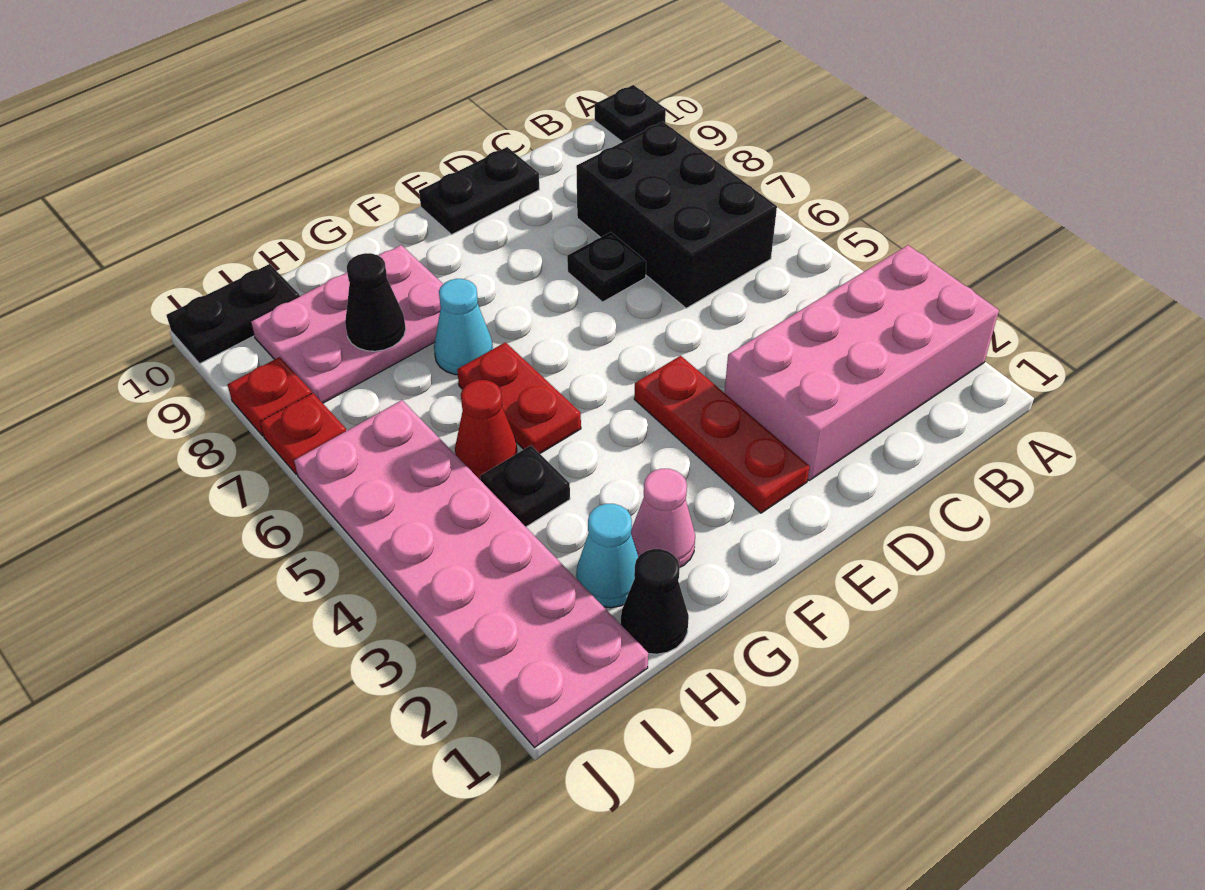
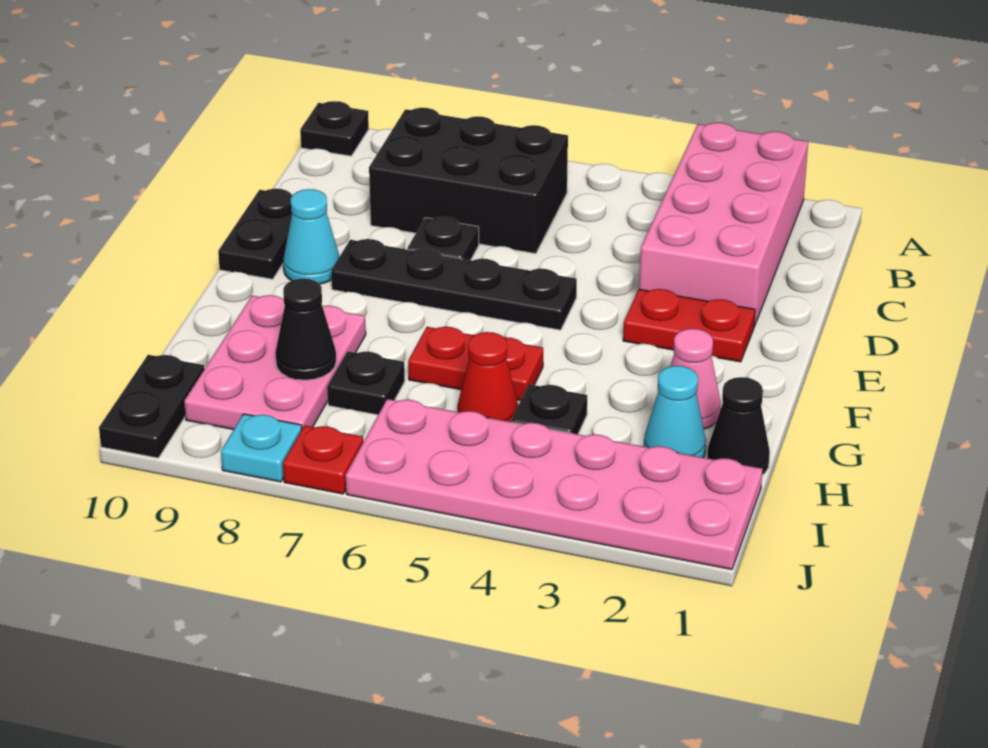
red 1x3 plate [634,356,810,513] -> red 1x2 plate [623,289,755,362]
none -> black 1x4 plate [331,239,577,330]
cyan 1x1 cone [434,279,493,375] -> cyan 1x1 cone moved to [283,189,339,284]
none -> black 1x1 plate [327,351,405,415]
red 1x1 plate [227,357,312,436] -> cyan 1x1 plate [221,414,302,482]

